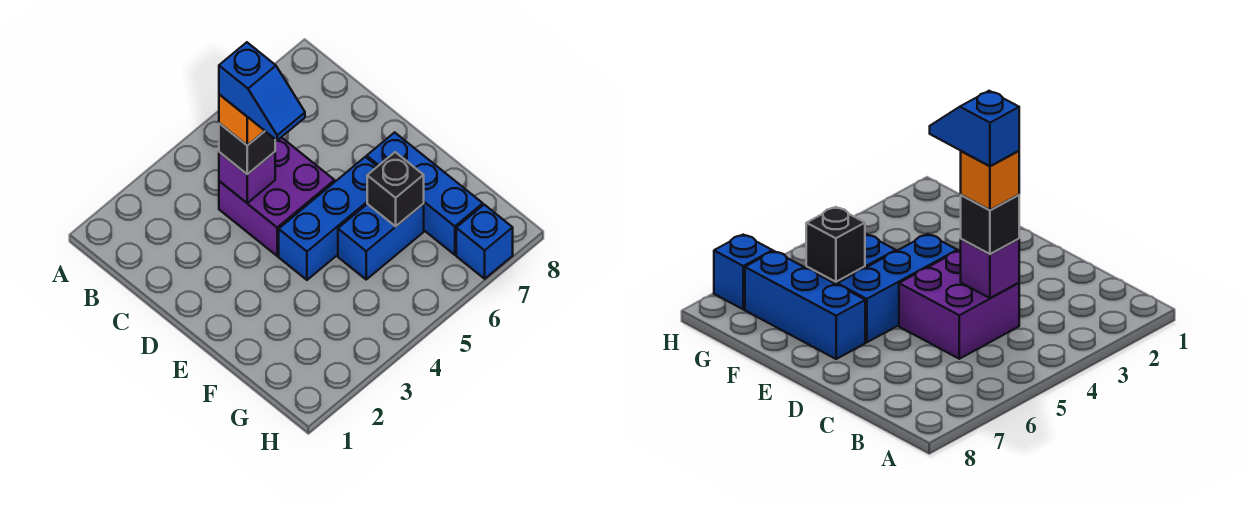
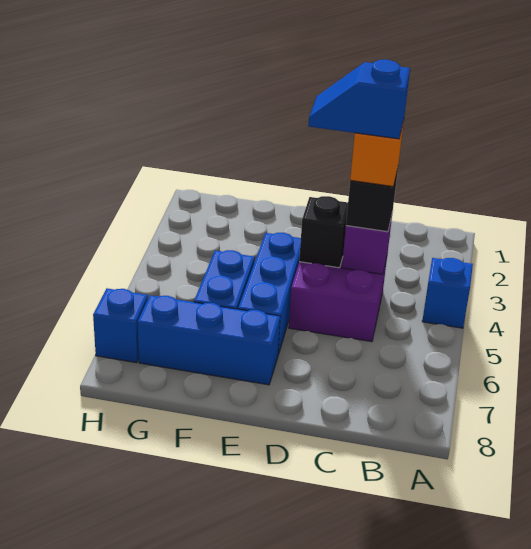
none -> blue 1x1 brick [422,258,473,328]
black 1x1 brick [367,152,424,226] -> black 1x1 brick moved to [299,196,348,268]

